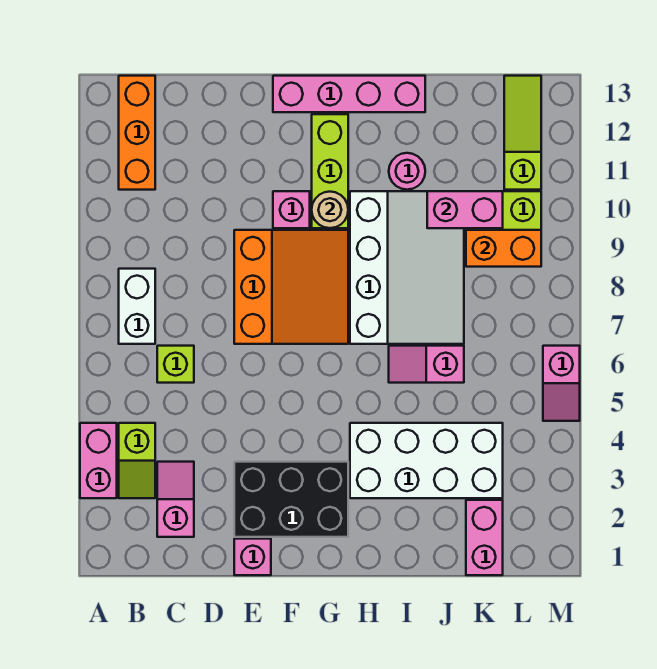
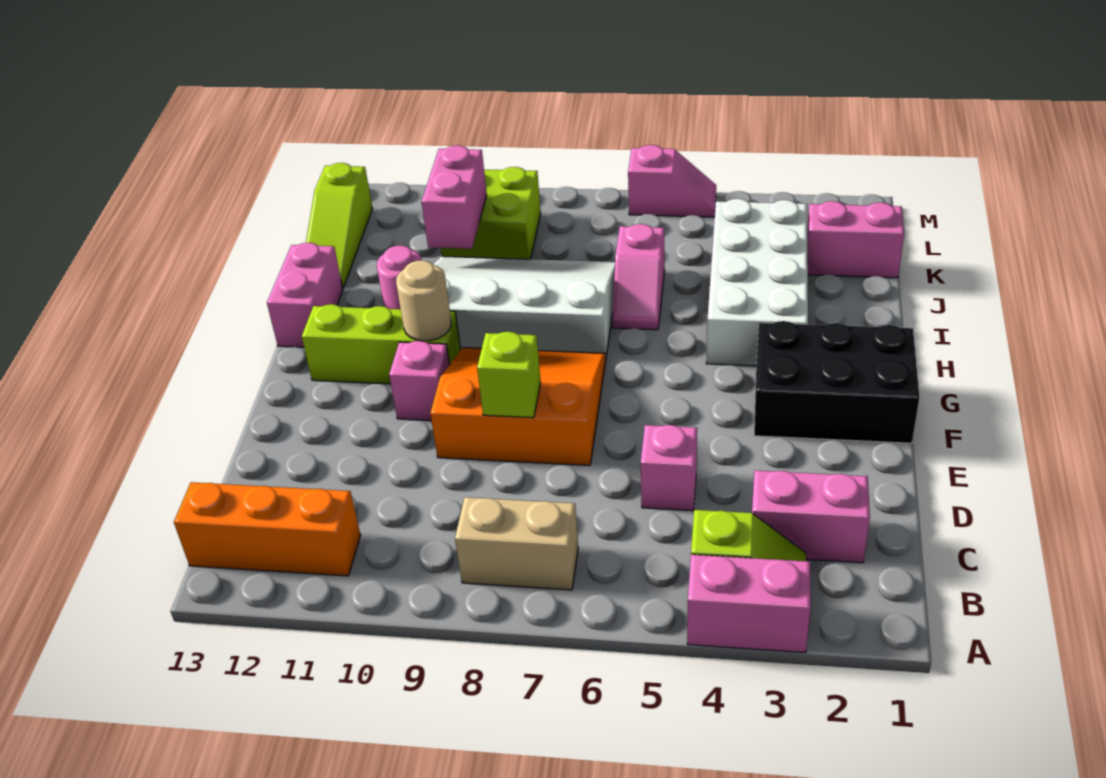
white 1x2 brick [119,269,155,344] -> tan 1x2 brick [455,497,578,590]
pink 1x2 slope [157,462,194,537] -> pink 1x2 brick [752,471,870,563]
lime 1x1 brick [157,346,194,383] -> lime 1x1 brick moved to [477,332,541,418]
pink 1x1 brick [234,539,271,575] -> pink 1x1 brick moved to [641,425,697,511]
black 2x3 brick [234,462,348,537] -> black 2x3 brick turned to [754,321,919,443]
pink 1x4 brick [273,76,425,112] -> pink 1x2 brick [267,243,343,347]
orange 1x2 brick [466,230,541,267] -> none
lime 1x3 slope [504,76,541,190] -> lime 1x3 slope turned to [306,163,372,288]

